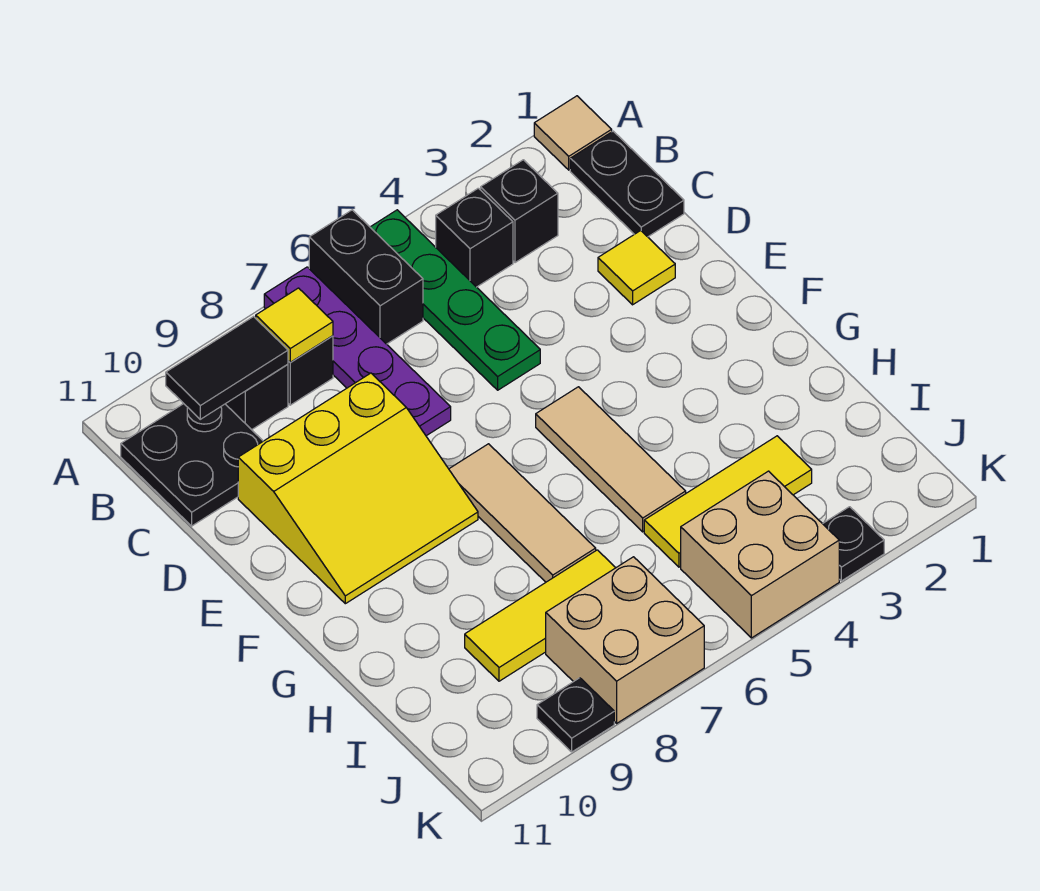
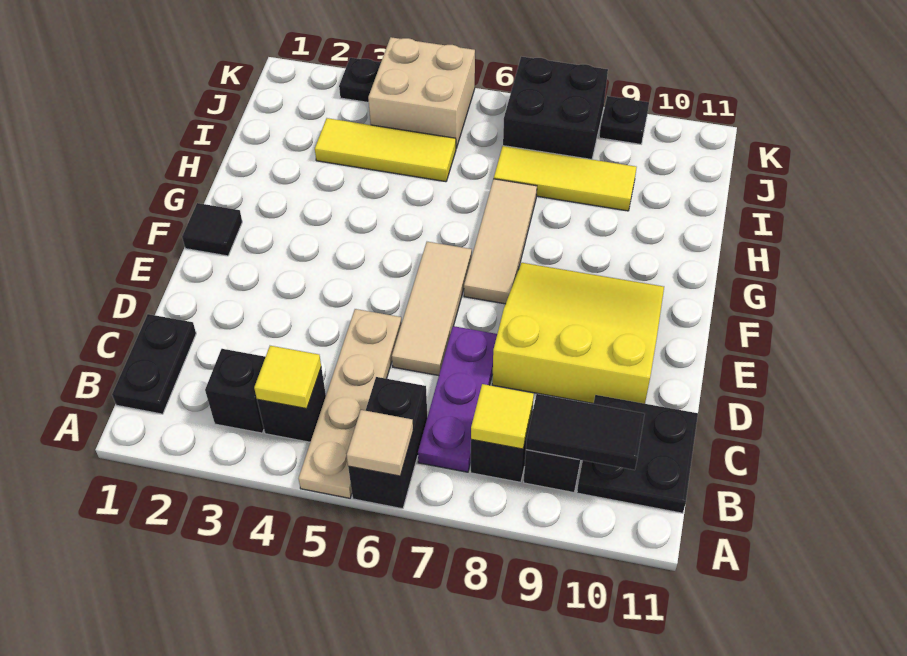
tan 1x1 tile [534,96,612,170] -> tan 1x1 tile moved to [347,410,413,476]
green 1x4 plate [370,210,540,390] -> tan 1x4 plate [298,309,402,498]
purple 1x4 plate [264,267,451,436] -> purple 1x3 plate [418,326,497,472]
yellow 1x1 tile [598,231,675,305] -> yellow 1x1 tile moved to [254,346,321,409]
none -> black 1x1 tile [182,203,242,256]
tan 1x3 tile [536,387,686,532] -> tan 1x3 tile moved to [392,242,472,376]
tan 2x2 brick [546,557,704,723] -> black 2x2 brick [503,57,608,159]

